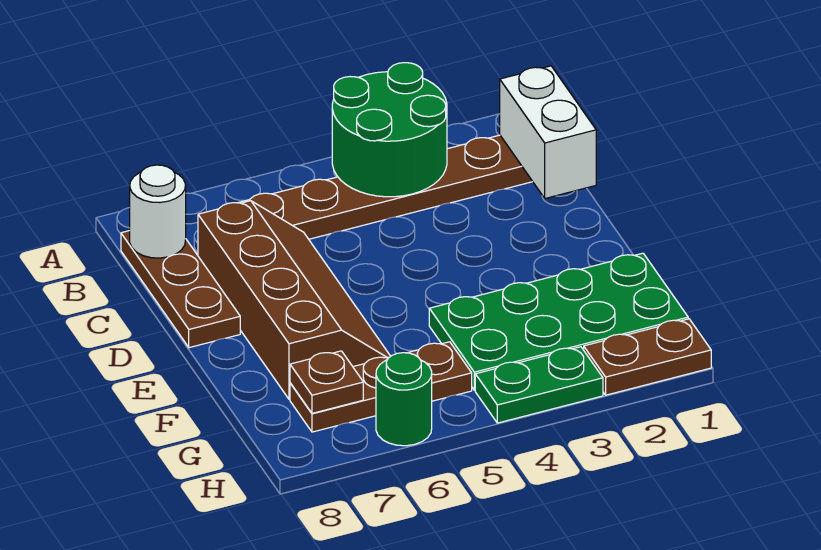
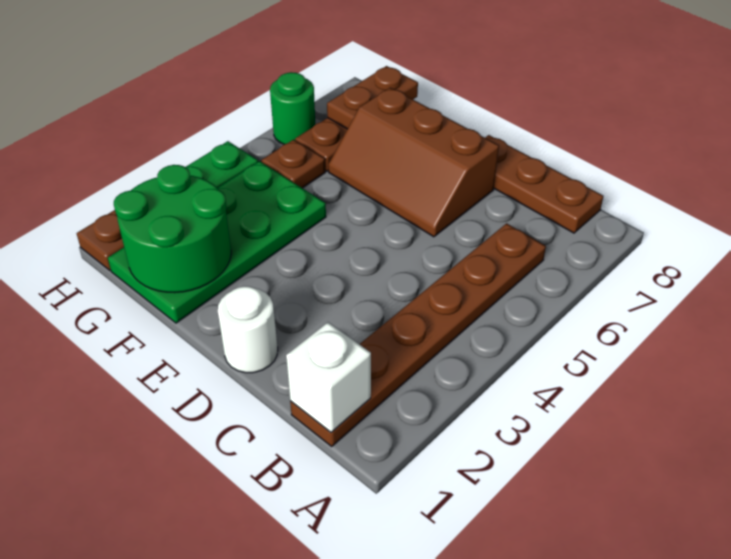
green 2x2 round brick [332,63,447,197] -> green 2x2 round brick moved to [114,165,231,293]
white 1x2 brick [500,66,596,198] -> white 1x1 brick [286,322,371,432]
white 1x1 round brick [130,165,186,258] -> white 1x1 round brick moved to [218,286,278,373]
brown 2x4 slope [198,201,391,399] -> brown 2x3 slope [328,88,499,237]
brown 1x1 plate [290,351,363,413] -> brown 1x2 plate [327,66,418,129]

